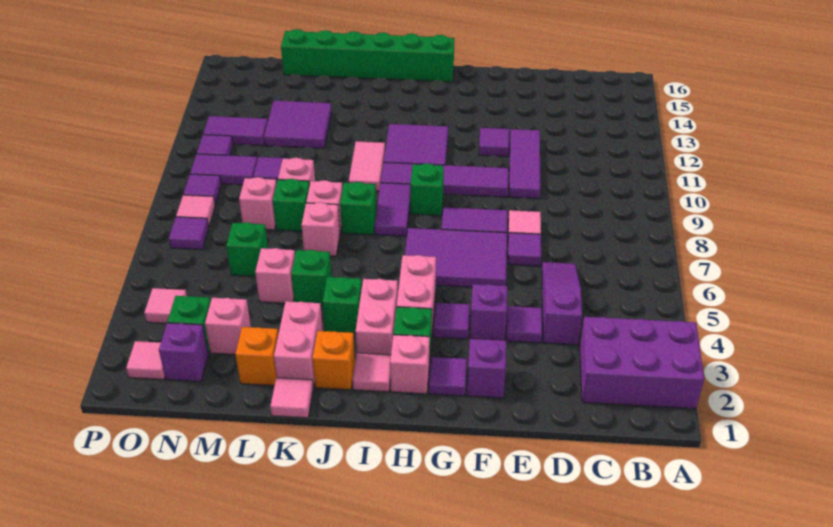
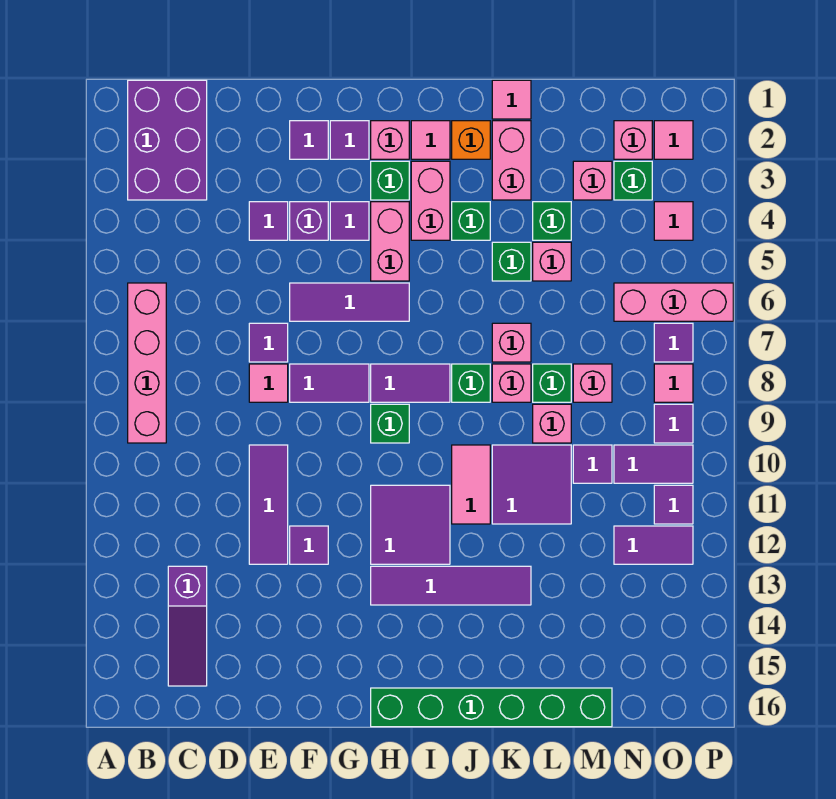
purple 2x3 brick [580,317,704,409] -> purple 2x3 brick turned to [128,80,207,200]
none -> pink 1x4 brick [128,283,166,443]
purple 1x3 slope [542,262,582,345] -> purple 1x3 slope moved to [168,566,207,686]
purple 1x1 brick [467,339,506,398] -> purple 1x1 tile [290,121,328,159]
purple 2x3 tile [405,228,507,287] -> purple 1x3 tile [290,283,409,321]
purple 1x4 tile [381,162,508,197] -> purple 1x4 tile moved to [371,566,531,605]
purple 1x2 tile [375,183,410,236] -> purple 1x2 tile turned to [371,364,450,402]
orange 1x1 brick [235,327,278,386] -> none
purple 2x2 tile [264,101,332,148] -> purple 2x2 tile moved to [492,445,571,524]
green 1x1 brick [226,222,268,276] -> green 1x1 brick moved to [533,202,571,240]
purple 1x1 brick [159,323,208,381] -> pink 1x1 brick [614,121,652,159]
none -> pink 1x3 brick [614,283,733,321]

